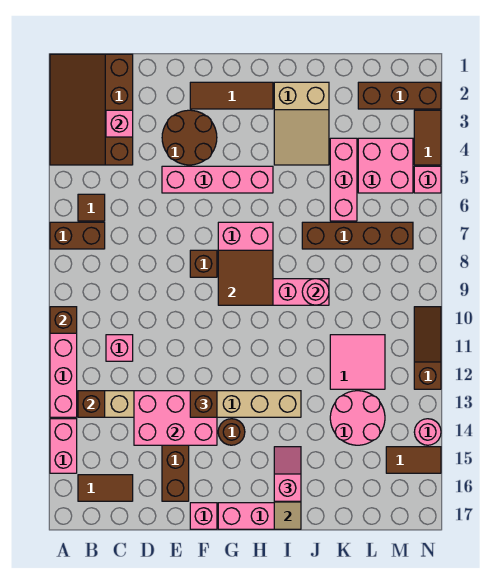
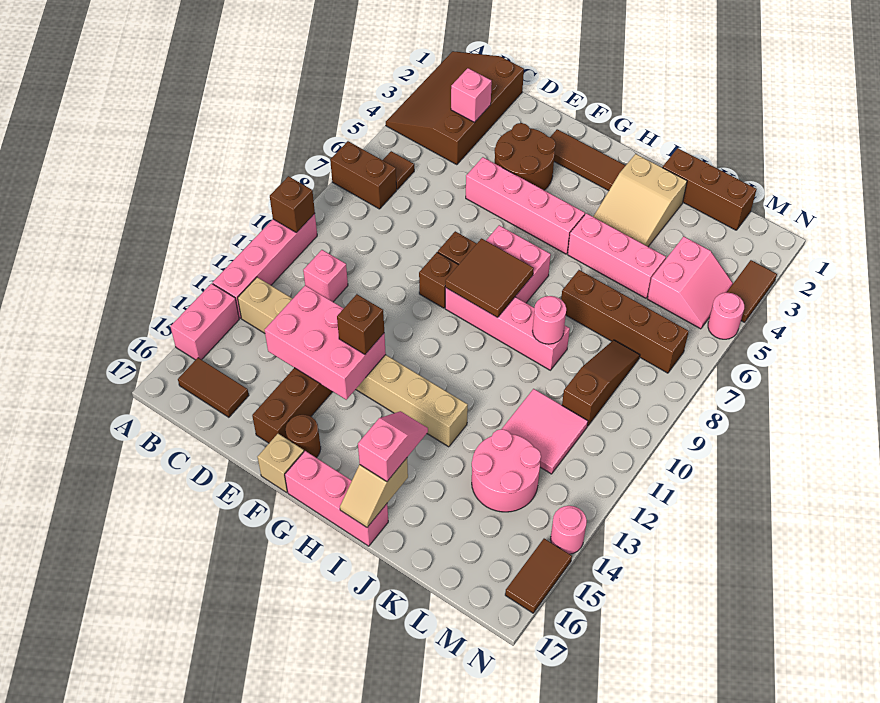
brown 1x1 brick [78,391,105,417] -> brown 1x1 brick moved to [419,252,458,308]
pink 1x1 brick [190,503,217,529] -> tan 1x1 brick [257,434,304,492]
brown 1x1 round brick [218,419,245,445] -> brown 1x1 round brick moved to [286,415,321,458]
pink 1x3 brick [330,138,357,221] -> pink 1x3 brick turned to [568,213,666,298]
brown 1x3 brick [358,82,441,109] -> brown 1x3 brick moved to [662,148,757,230]
pink 2x2 brick [358,138,413,193] -> pink 2x2 slope [648,237,733,329]
brown 1x2 tile [386,447,441,473] -> brown 1x2 tile turned to [505,539,572,613]
pink 1x1 brick [414,166,441,193] -> pink 1x1 round brick [708,293,744,339]
brown 1x3 slope [414,307,441,389] -> brown 1x3 slope moved to [562,340,640,426]

